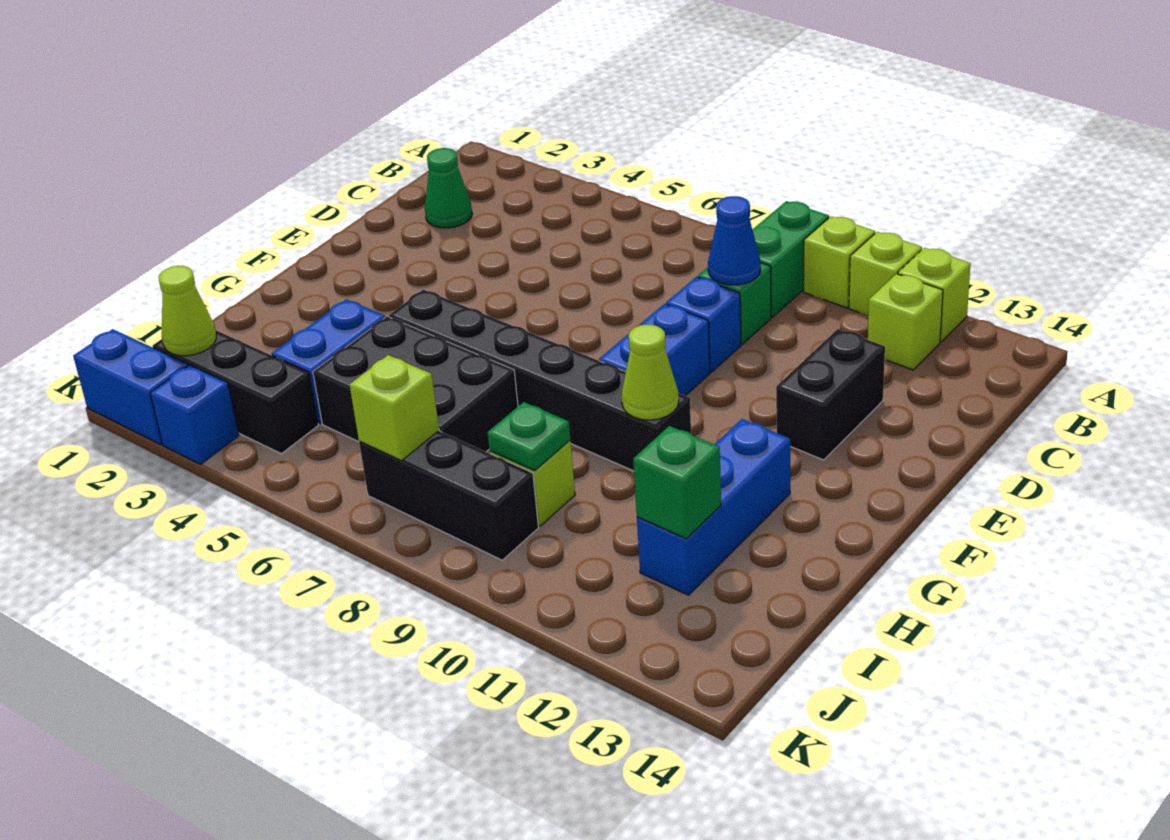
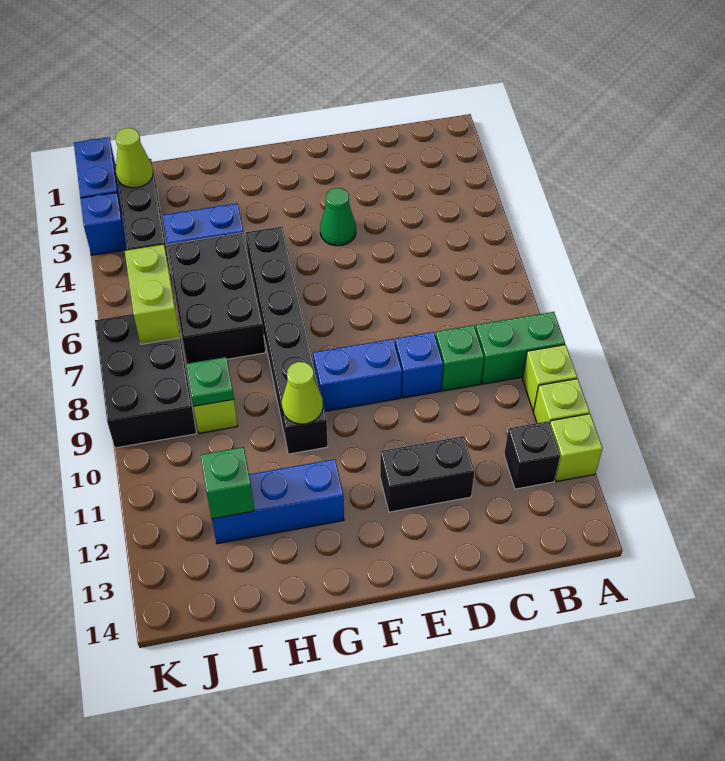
lime 1x1 brick [868,274,943,370] -> black 1x1 brick [504,421,560,489]
green 1x1 cone [425,148,472,228] -> green 1x1 cone moved to [320,188,356,246]
blue 1x1 cone [708,196,761,285] -> none
black 1x3 brick [359,431,538,560] -> black 2x3 brick [95,314,196,448]
lime 1x1 brick [350,355,439,461] -> lime 1x2 brick [125,245,180,344]

